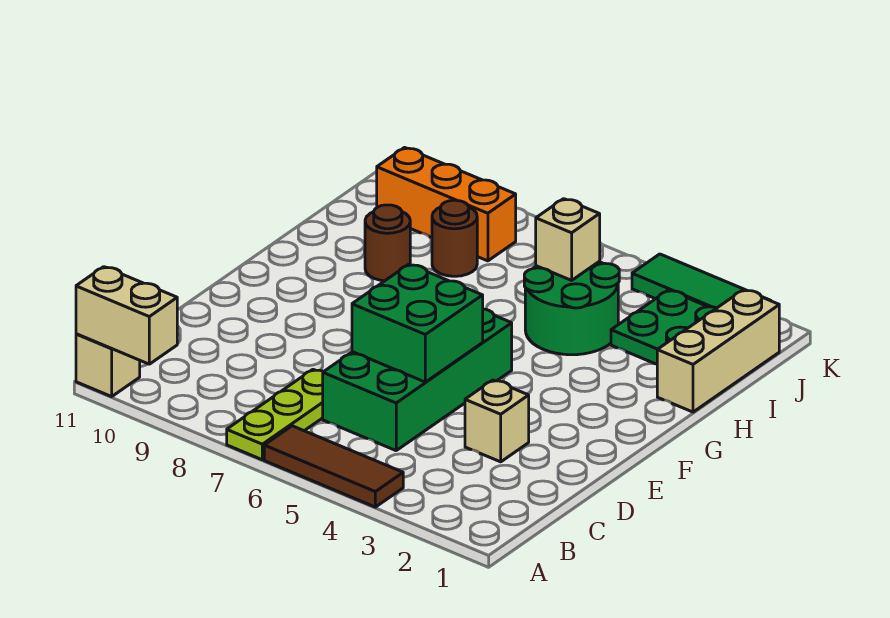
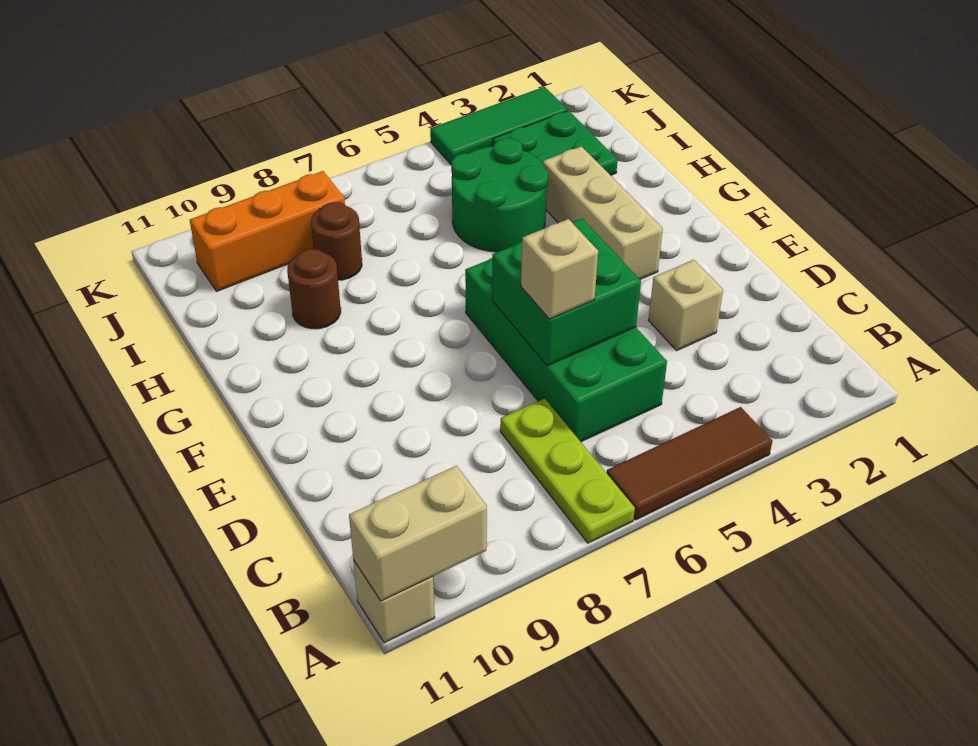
tan 1x3 brick [657,290,779,412] -> tan 1x3 brick moved to [543,146,663,279]
tan 1x1 brick [536,199,600,280] -> tan 1x1 brick moved to [521,219,598,319]

